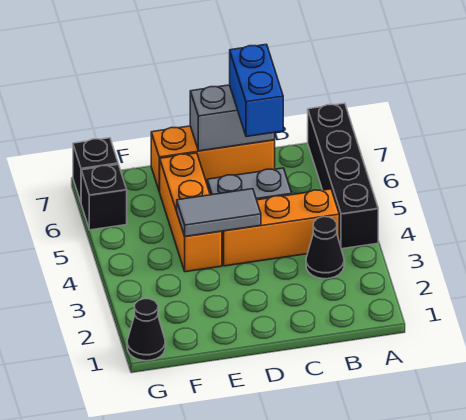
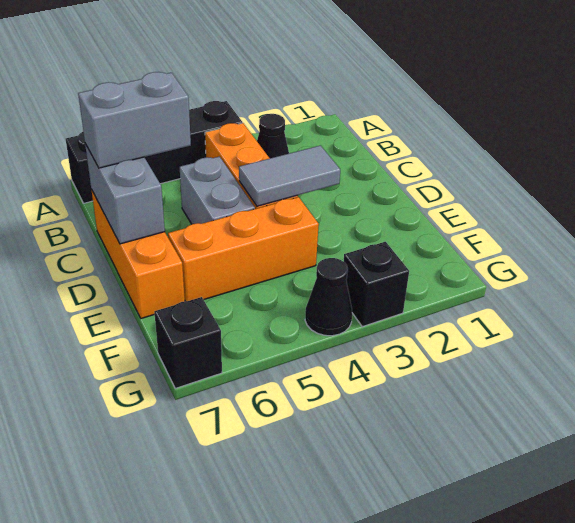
blue 1x2 brick [230,44,283,137] -> grey 1x2 brick [78,72,191,168]
grey 1x2 tile [177,189,261,237] -> grey 1x2 tile turned to [239,146,340,206]
black 1x1 cone [127,299,165,361] -> black 1x1 cone moved to [305,258,352,336]
black 1x1 brick [81,164,127,230] -> black 1x1 brick moved to [343,242,409,327]

